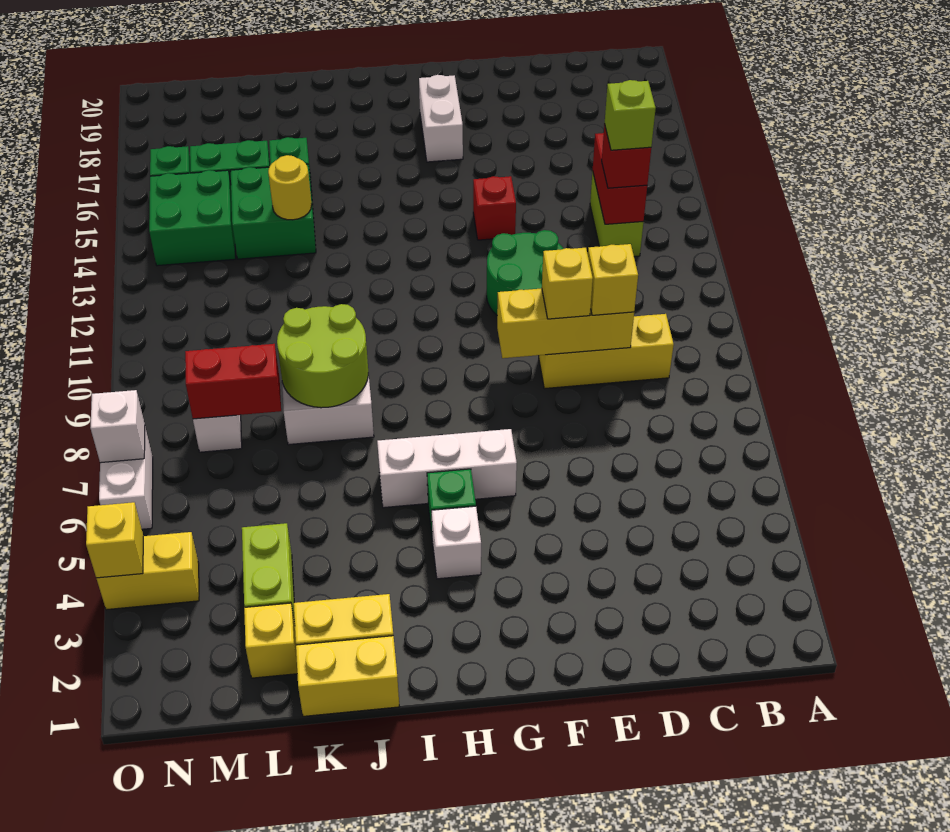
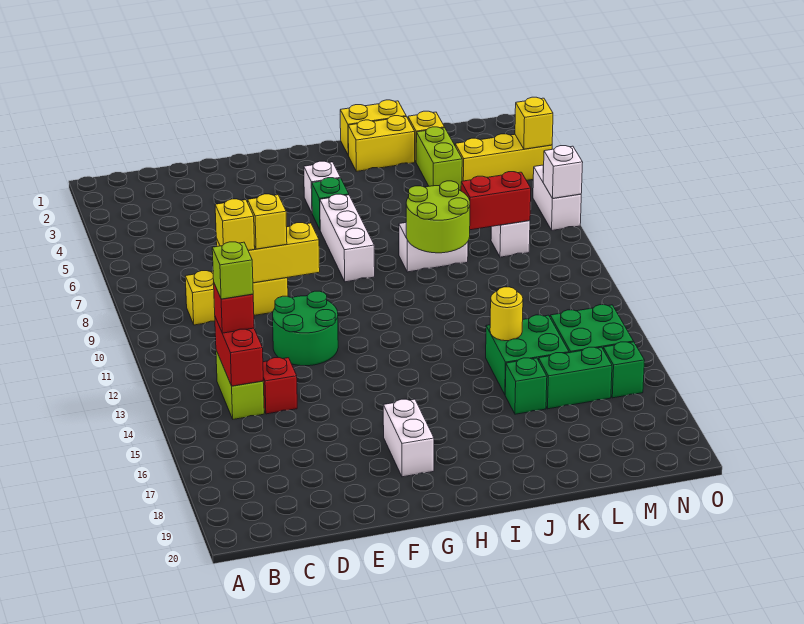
red 1x1 brick [473,176,516,240] -> red 1x1 brick moved to [263,358,297,414]
white 1x3 brick [377,429,517,508] -> white 1x3 brick turned to [320,194,375,282]
yellow 1x2 brick [96,532,199,610] -> yellow 1x3 brick [455,134,552,181]

